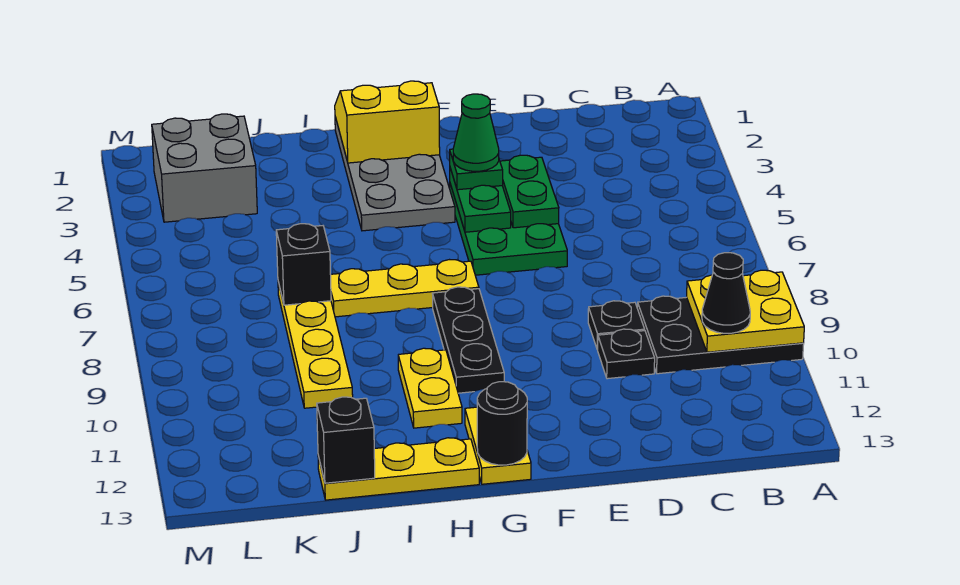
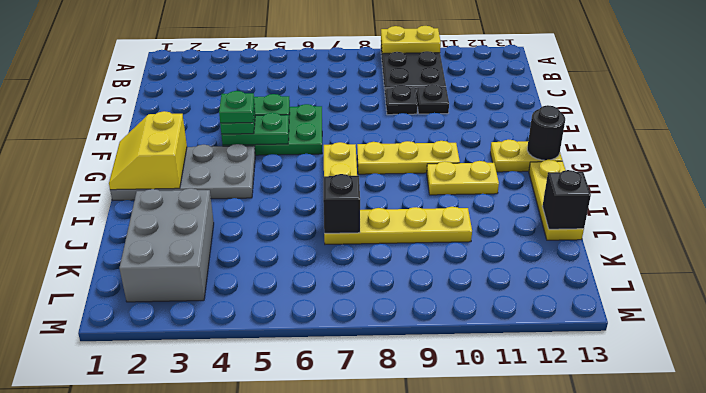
yellow 2x2 plate [687,270,804,352] -> yellow 1x2 plate [381,26,441,54]
black 1x1 cone [702,253,750,333] -> none
green 1x1 cone [453,94,499,171] -> green 1x1 plate [219,91,255,123]
black 1x3 plate [432,287,504,393] -> yellow 1x3 plate [357,141,460,174]
grey 2x2 brick [152,114,257,222] -> grey 2x3 brick [119,188,214,302]

